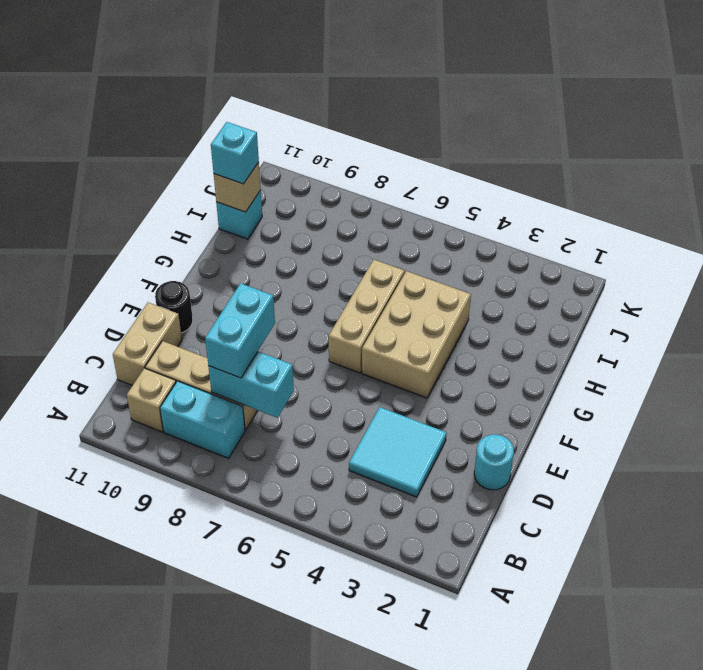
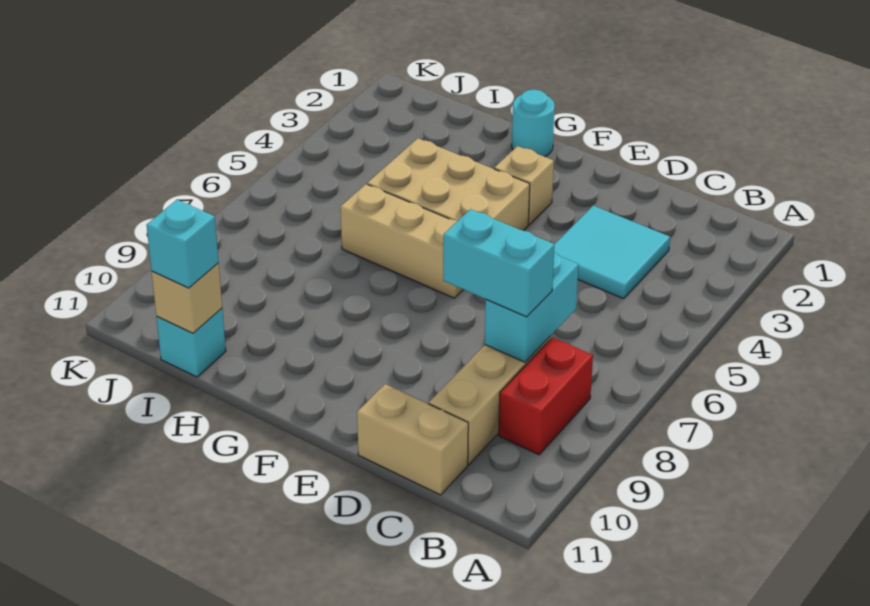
cyan 1x2 brick [160,381,245,458] -> red 1x2 brick [499,337,593,455]
tan 1x1 brick [127,368,176,432] -> tan 1x1 brick moved to [494,146,554,225]
cyan 1x1 round brick [474,435,514,490] -> cyan 1x1 round brick moved to [512,89,555,157]
black 1x1 round brick [155,281,193,333] -> none

